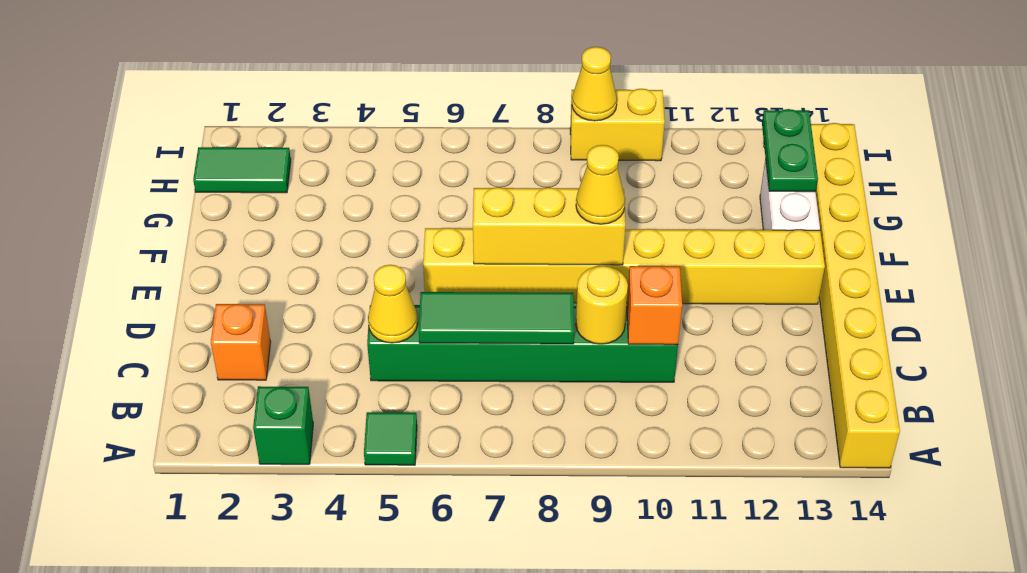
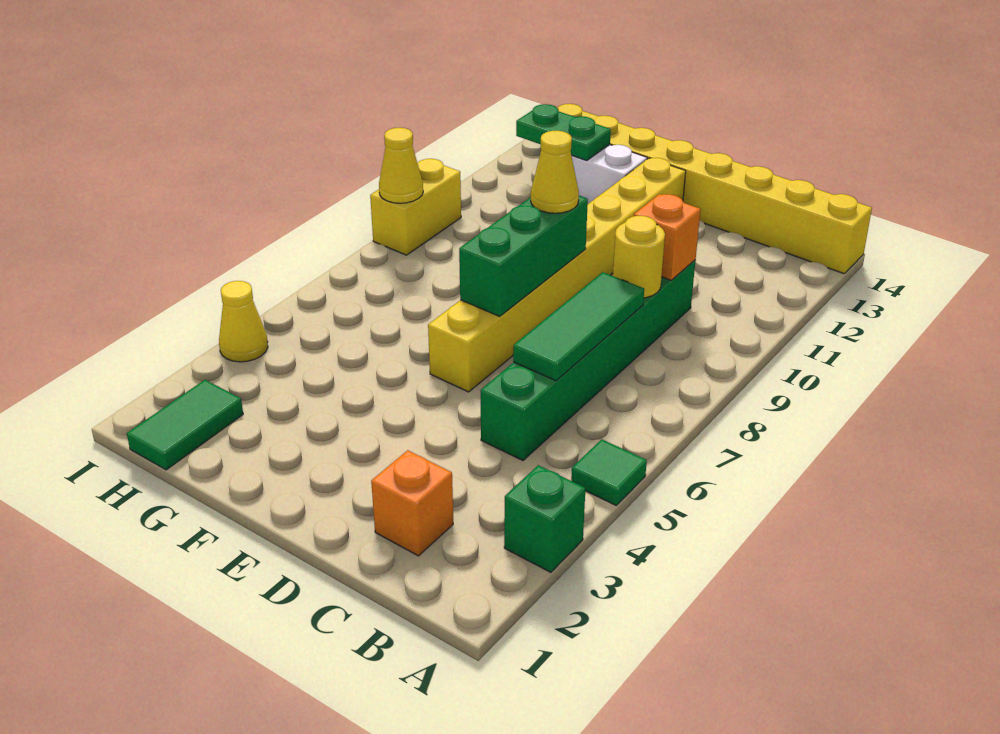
yellow 1x1 cone [368,265,418,343] -> yellow 1x1 cone moved to [219,281,268,362]
yellow 1x3 brick [473,187,625,265] -> green 1x3 brick [459,196,588,316]

